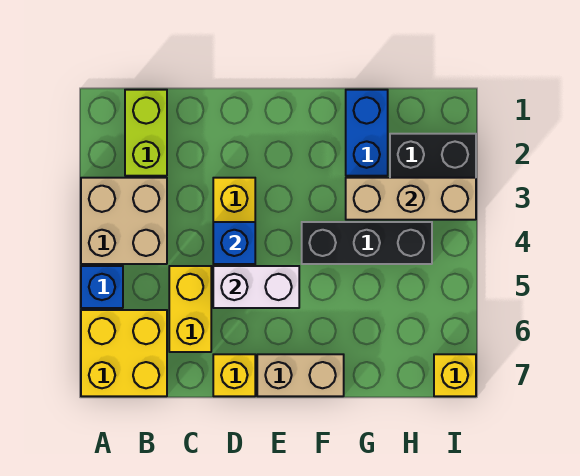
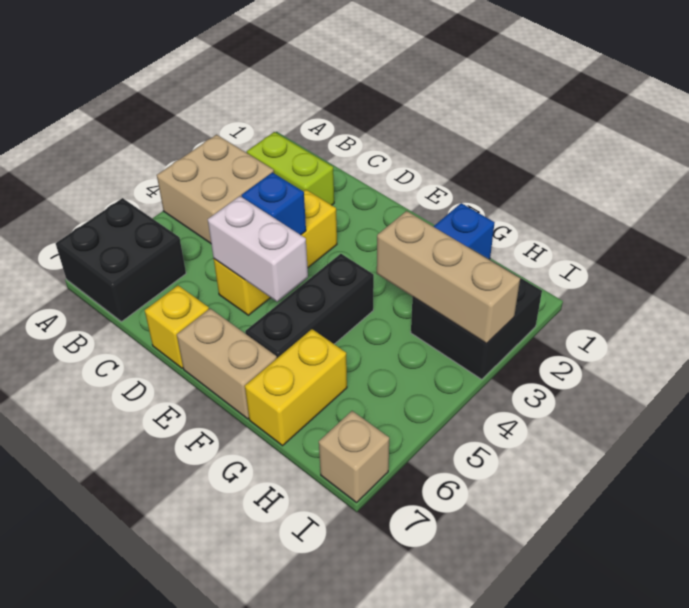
blue 1x1 brick [81,266,123,308] -> none
yellow 2x2 brick [81,310,167,396] -> black 2x2 brick [56,198,186,322]
lime 1x2 brick [125,90,167,176] -> lime 1x2 brick turned to [247,132,334,205]
yellow 1x2 brick [169,266,211,352] -> yellow 1x2 brick moved to [245,329,347,446]
black 1x3 brick [302,222,432,264] -> black 1x3 brick turned to [245,254,374,358]
yellow 1x1 brick [434,354,476,396] -> tan 1x1 brick [319,411,389,503]

